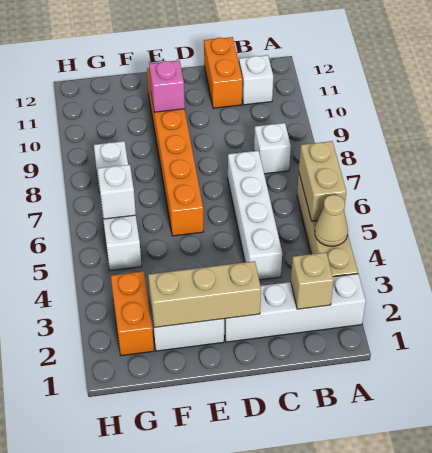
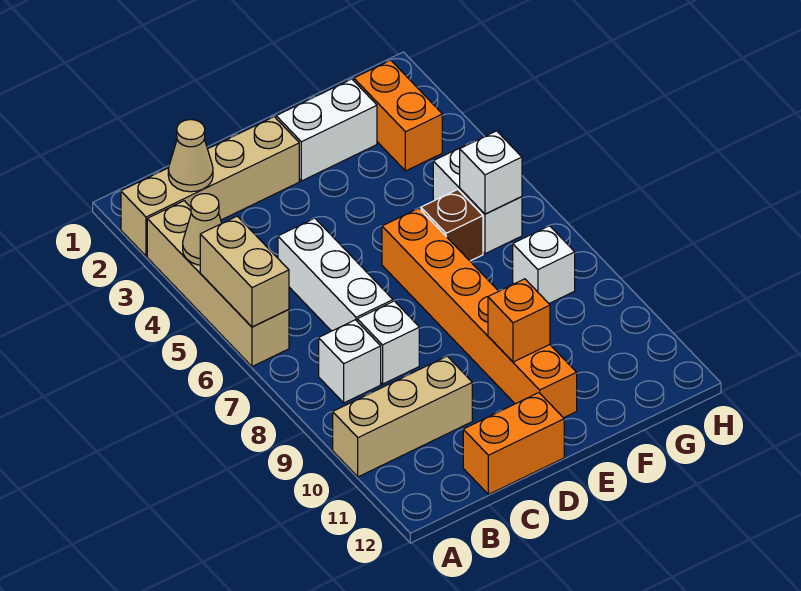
white 1x4 brick [224,274,366,342] -> tan 1x4 brick [121,117,299,256]
tan 1x1 brick [291,253,334,309] -> tan 1x1 cone [168,120,213,192]
white 1x1 brick [239,55,273,105] -> white 1x1 brick moved to [357,301,419,384]
white 1x4 brick [228,151,282,280] -> white 1x3 brick [278,218,393,331]
orange 1x2 brick [204,37,243,108] -> orange 1x2 brick turned to [463,393,564,494]
tan 1x3 brick [148,261,261,327] -> tan 1x3 brick moved to [333,356,472,477]
pink 1x1 brick [149,60,185,112] -> orange 1x1 brick [488,279,550,362]
none -> brown 1x1 brick [421,189,483,261]

